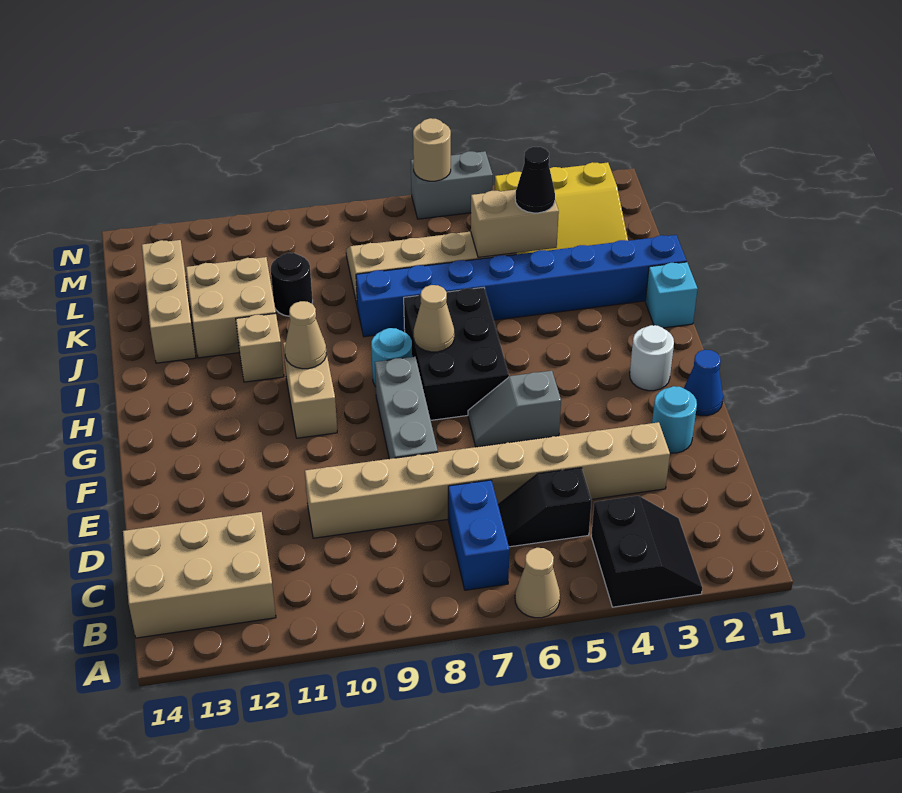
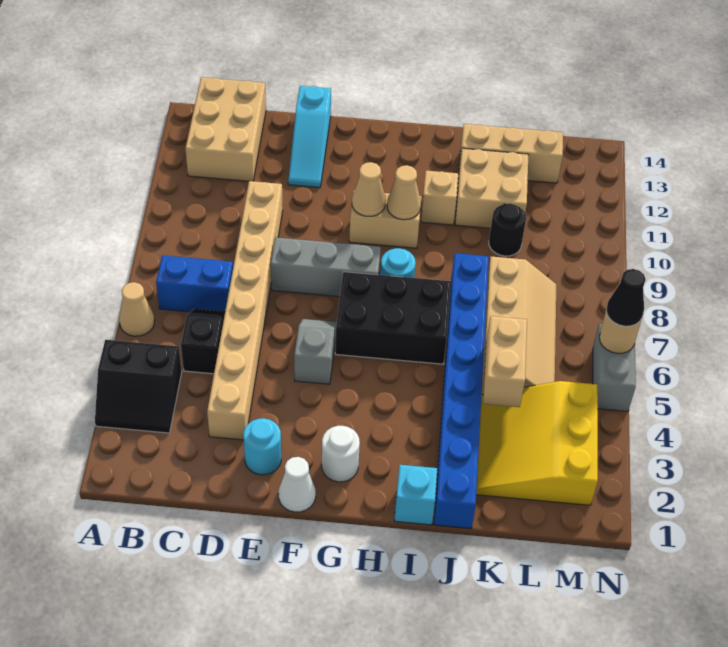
none -> cyan 1x3 slope [288,86,331,188]
blue 1x1 cone [684,350,723,416] -> white 1x1 cone [278,457,316,512]
tan 1x1 cone [414,285,454,352] -> tan 1x1 cone moved to [352,162,386,216]
black 1x1 cone [515,147,555,213] -> black 1x1 cone moved to [606,269,646,326]

